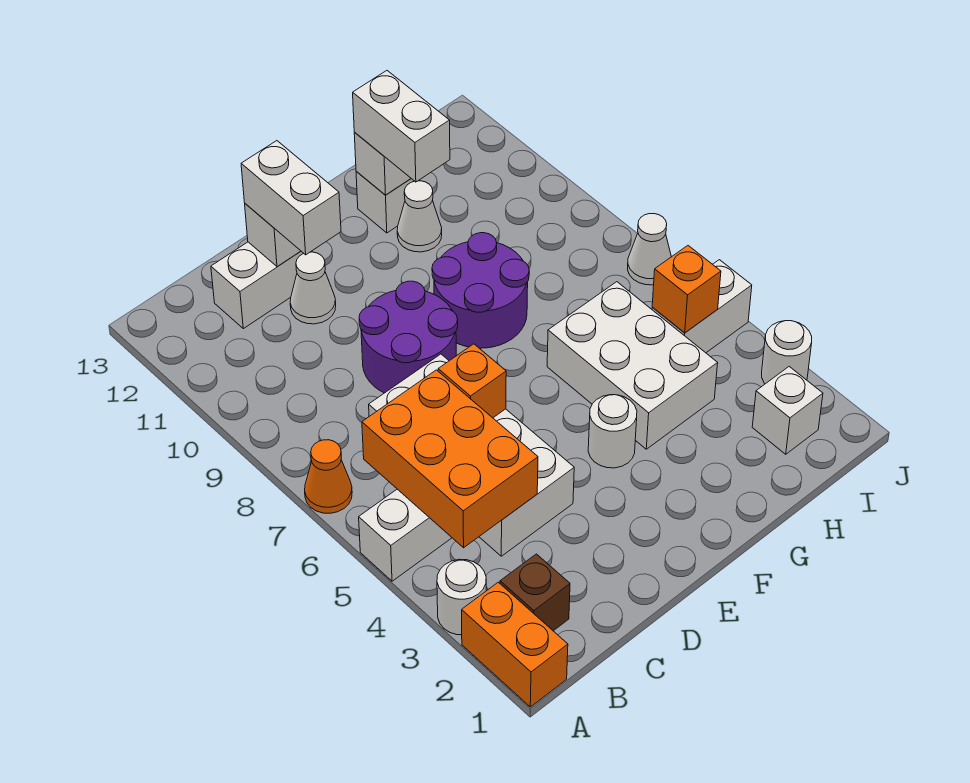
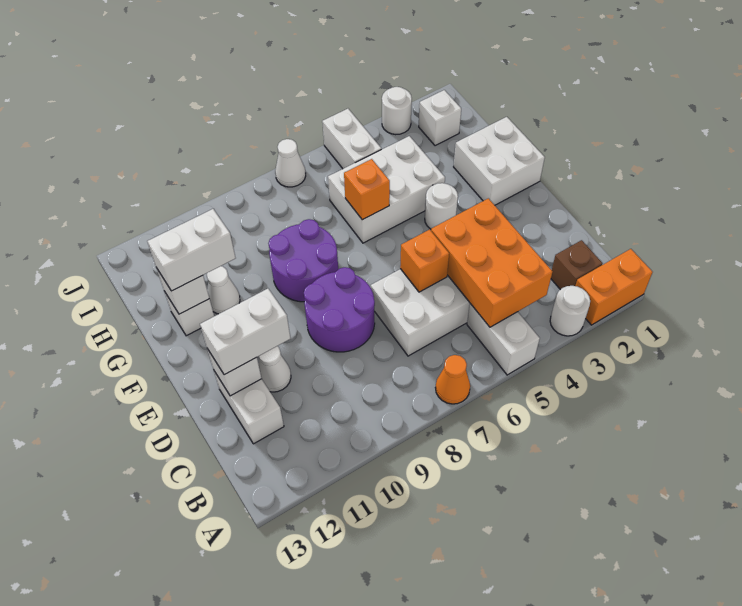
orange 2x3 brick [362,370,538,548] -> orange 2x3 brick turned to [431,198,552,327]
none -> white 2x2 brick [454,117,545,205]
orange 1x1 brick [652,246,721,333] -> orange 1x1 brick moved to [344,159,390,220]

